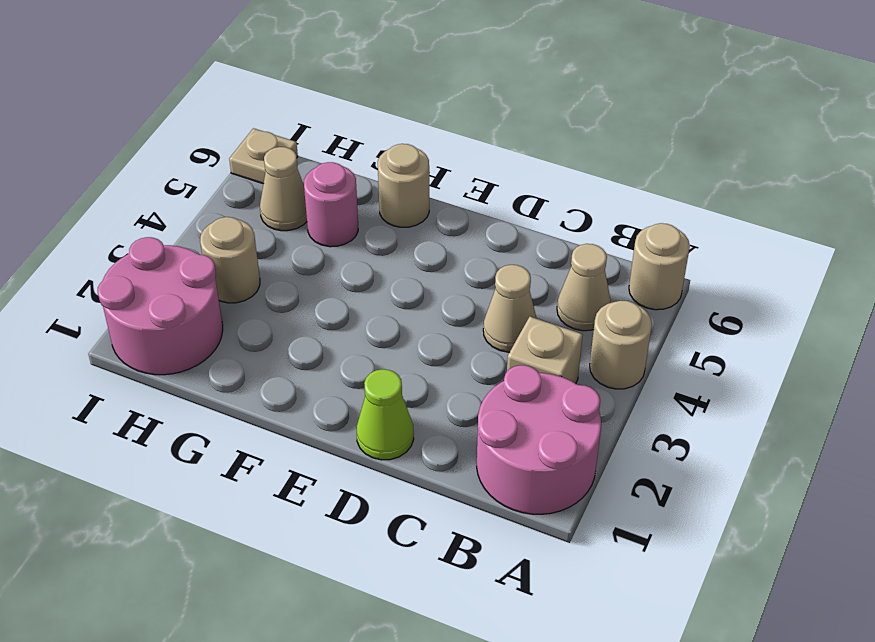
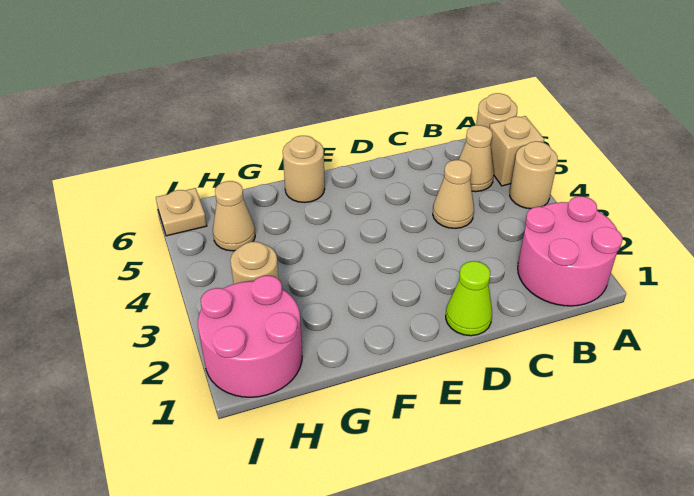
tan 1x1 brick [507,317,583,383] -> tan 1x1 brick moved to [489,116,544,186]
pink 1x1 round brick [304,162,358,247] -> none

